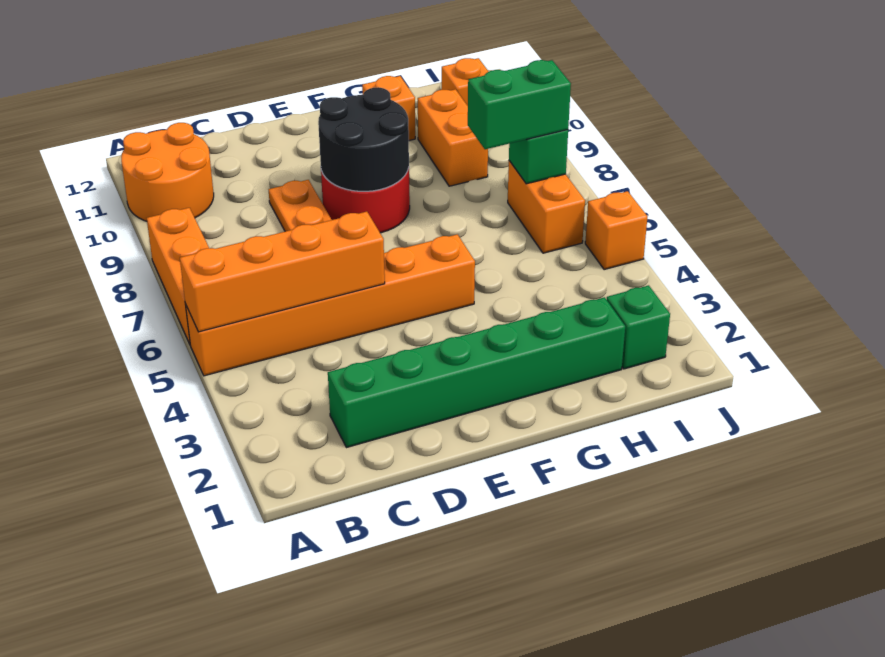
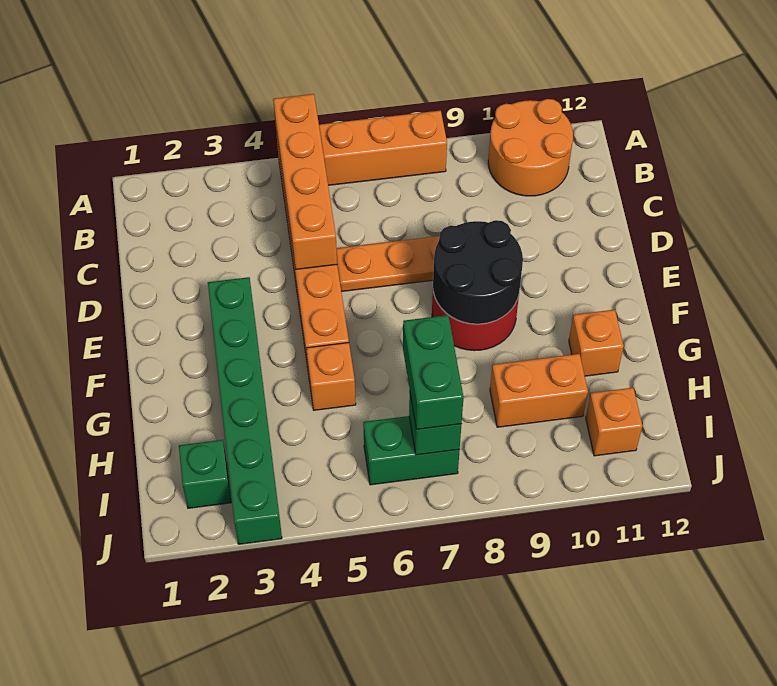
green 1x6 brick [328,297,625,448] -> green 1x6 brick moved to [208,277,282,544]
orange 1x2 brick [508,161,585,253] -> green 1x2 brick [363,416,460,485]
orange 1x1 brick [585,191,648,270] -> orange 1x1 brick moved to [306,343,356,410]

